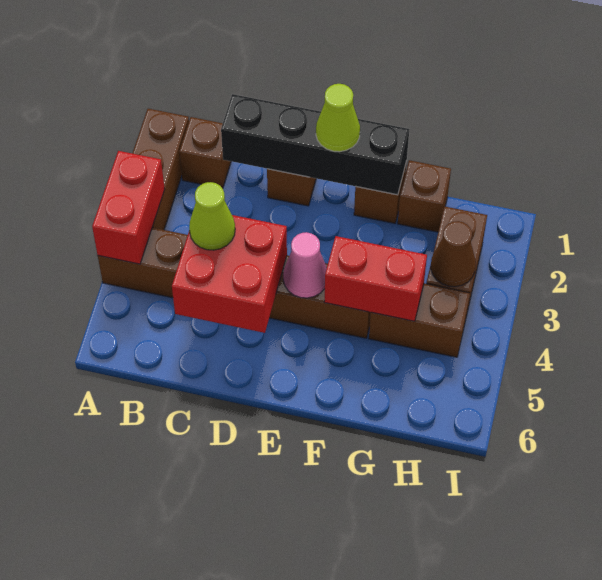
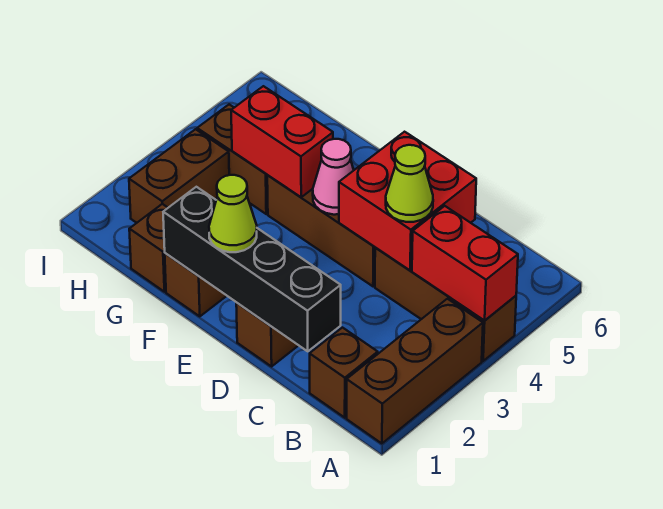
red 1x2 brick [92,151,165,264] -> red 1x2 brick turned to [412,206,518,320]
brown 1x1 cone [431,221,476,287] -> none

